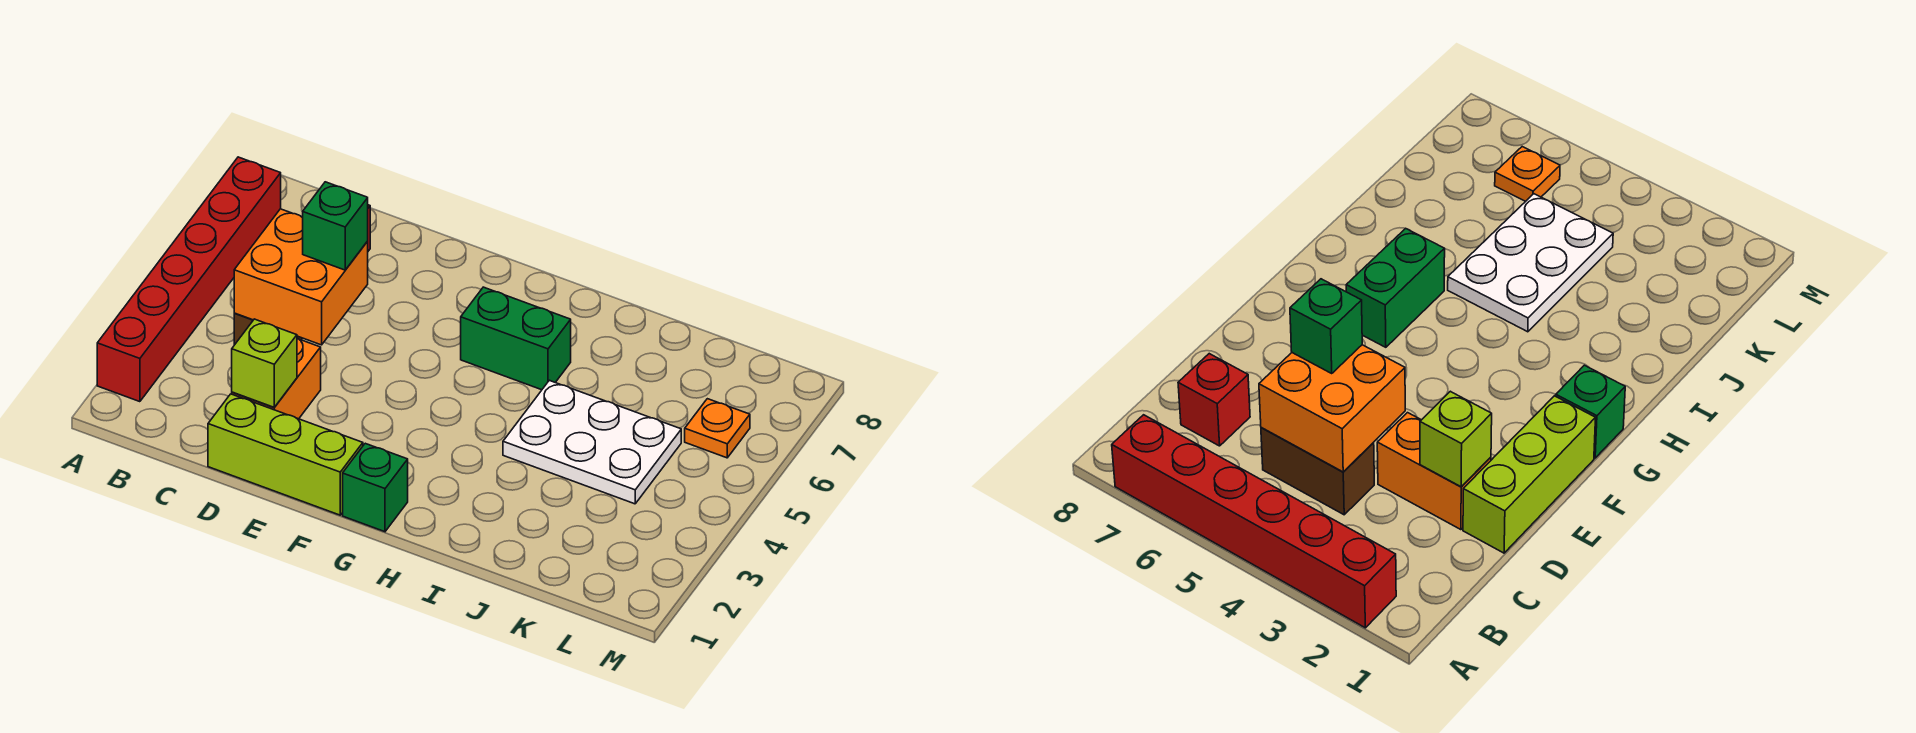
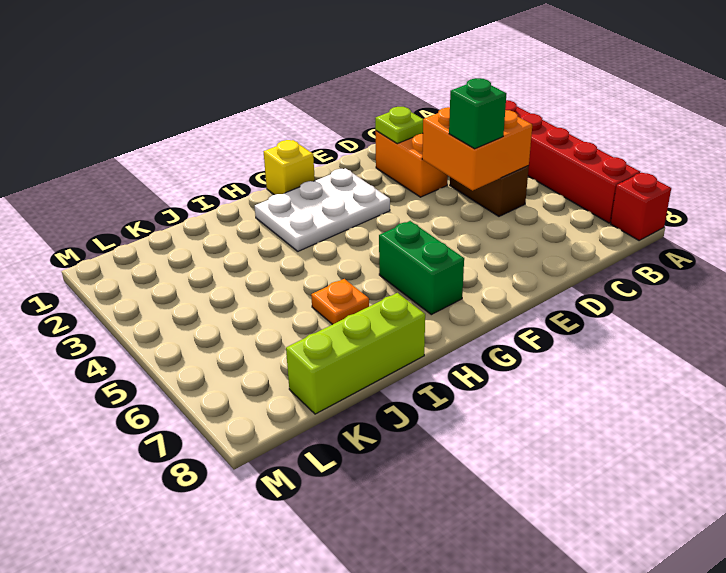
red 1x1 brick [1178,354,1250,446] -> red 1x1 brick moved to [611,173,671,241]
lime 1x3 brick [208,394,363,515] -> lime 1x3 brick moved to [286,293,425,414]
lime 1x1 brick [232,319,297,407] -> lime 1x1 plate [375,107,423,144]
green 1x1 brick [343,443,408,532] -> yellow 1x1 brick [264,140,315,195]
green 1x2 brick [461,287,571,390] -> green 1x2 brick turned to [379,221,464,315]
white 2x3 plate [503,380,681,504] -> white 2x3 plate moved to [255,168,390,251]
orange 1x1 plate [685,399,750,458] -> orange 1x1 plate moved to [311,279,369,325]

